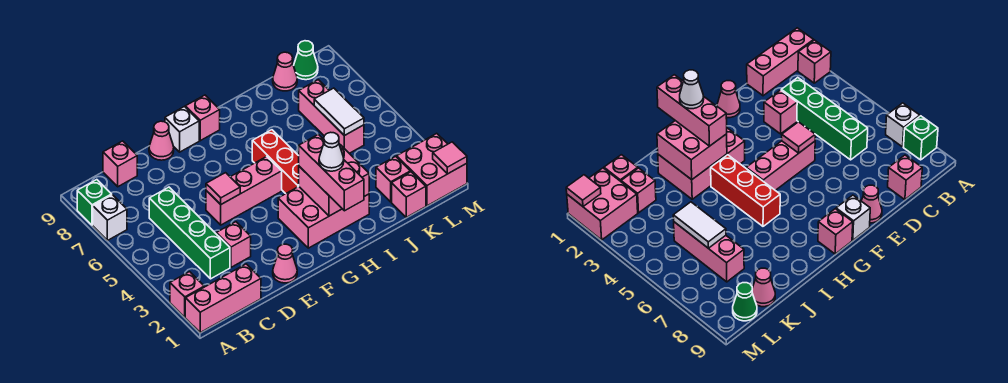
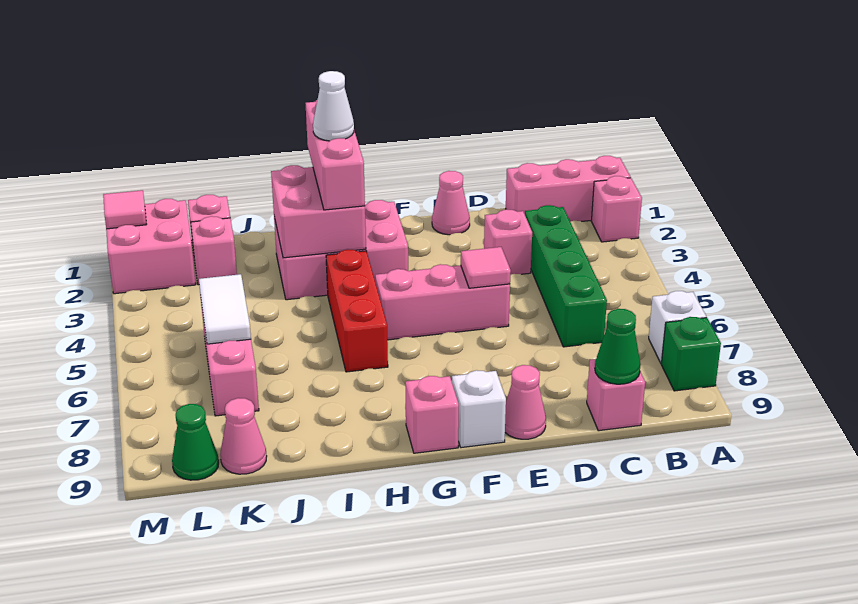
none -> green 1x1 cone [595,309,641,384]

